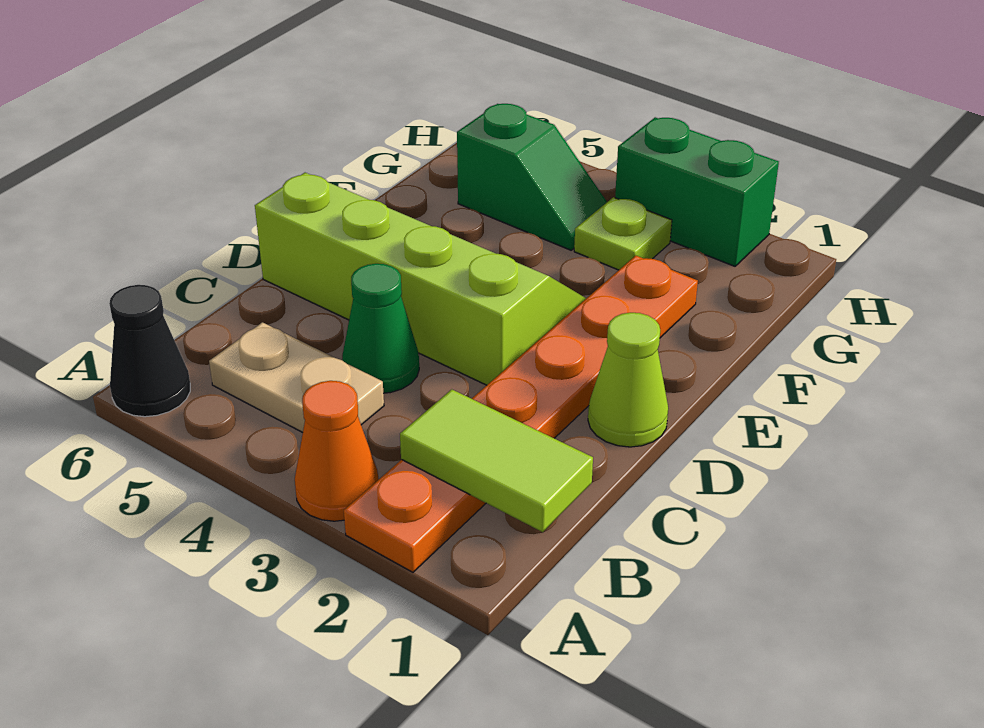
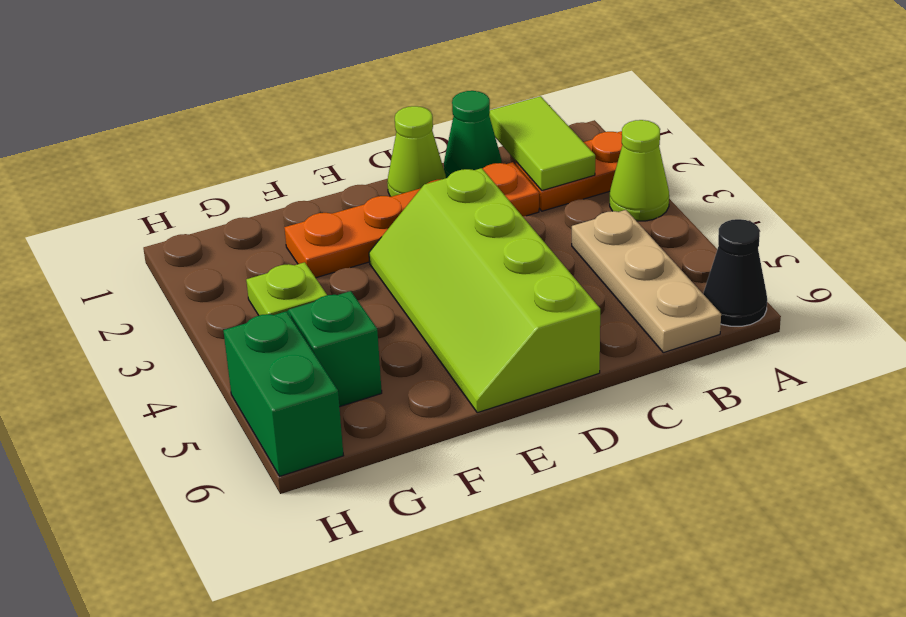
orange 1x1 cone [295,381,379,521] -> lime 1x1 cone [610,120,669,221]
tan 1x2 plate [209,322,384,433] -> tan 1x3 plate [572,210,721,353]
green 1x1 cone [342,264,419,393] -> green 1x1 cone moved to [444,91,502,178]
green 1x2 brick [615,117,779,266] -> green 1x2 brick moved to [223,311,344,476]

